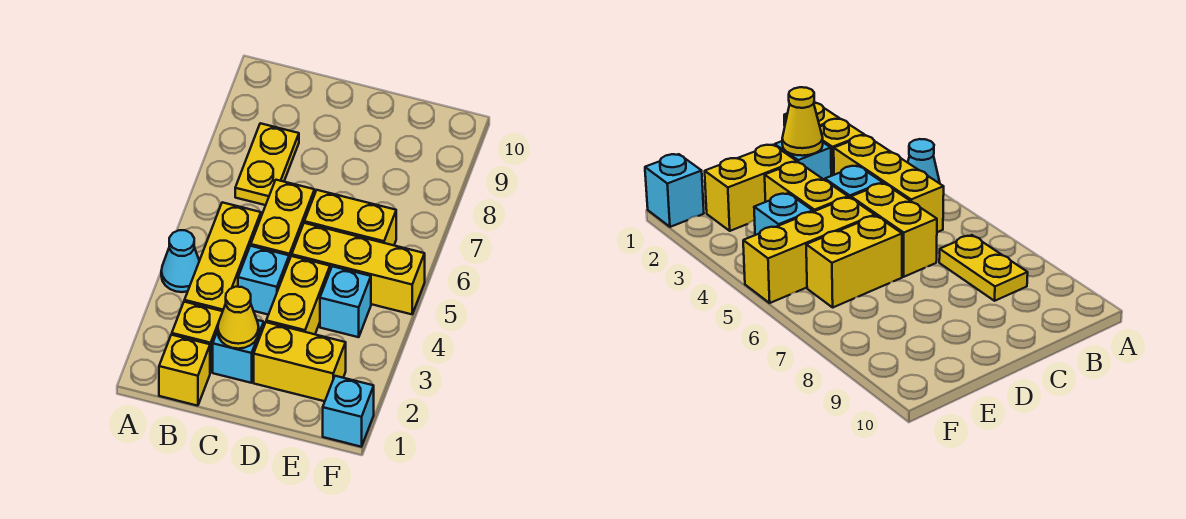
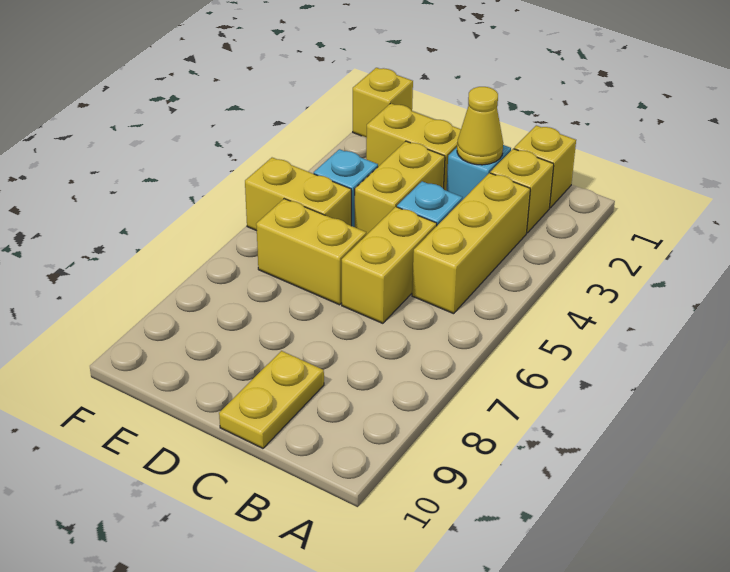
cyan 1x1 cone [161,230,199,292] -> none
yellow 1x2 plate [235,123,299,205] -> yellow 1x2 plate moved to [219,351,324,448]
yellow 1x3 brick [292,223,425,314] -> yellow 1x2 brick [245,158,351,231]
cyan 1x1 brick [323,376,374,447] -> yellow 1x1 brick [353,68,413,138]

